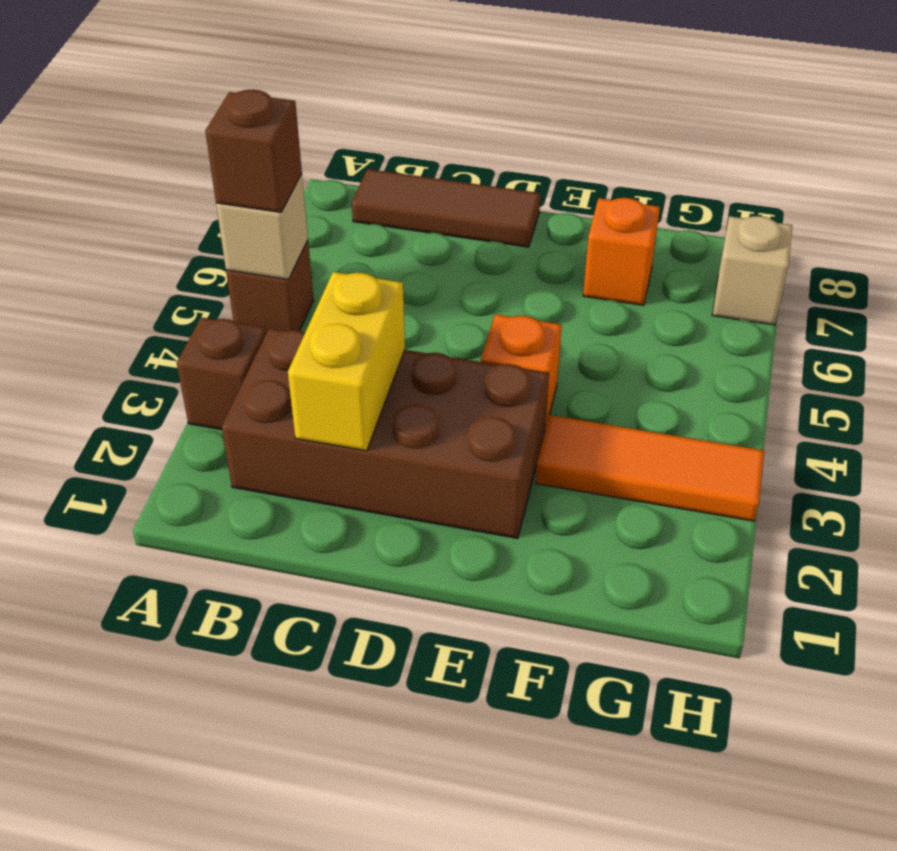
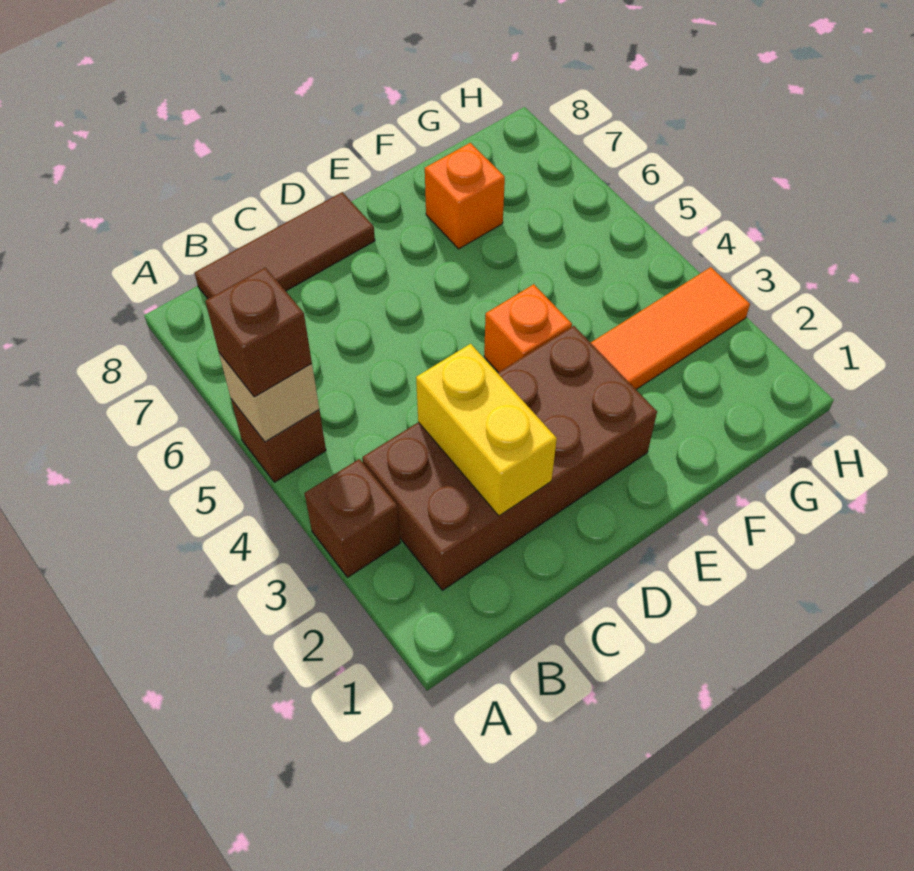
tan 1x1 brick [712,216,792,325] -> none

